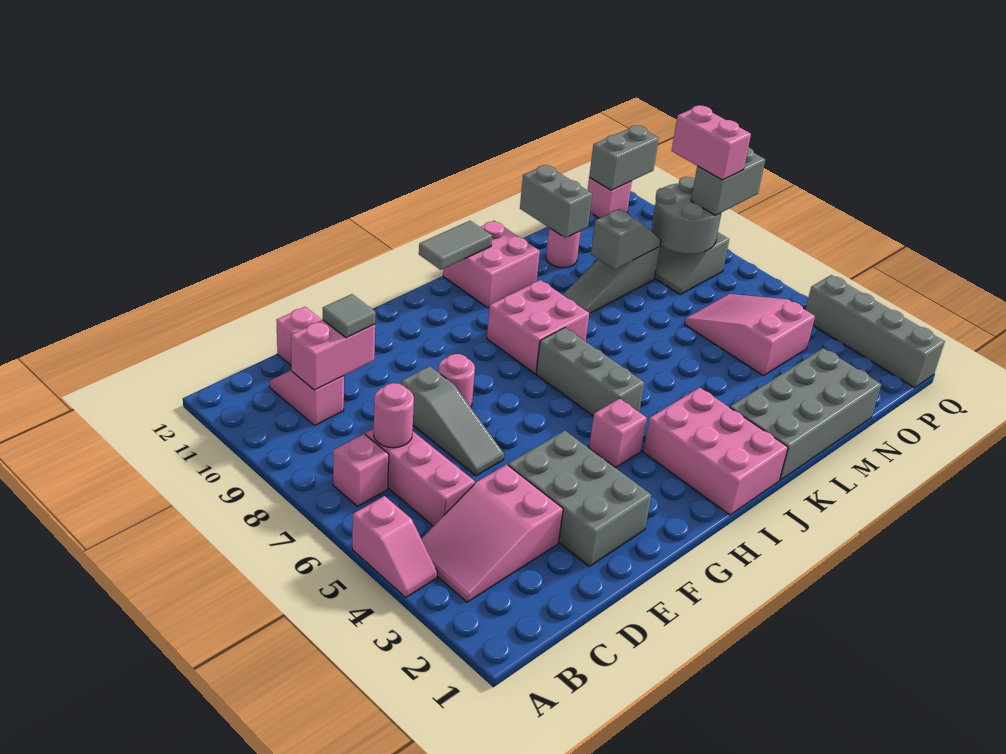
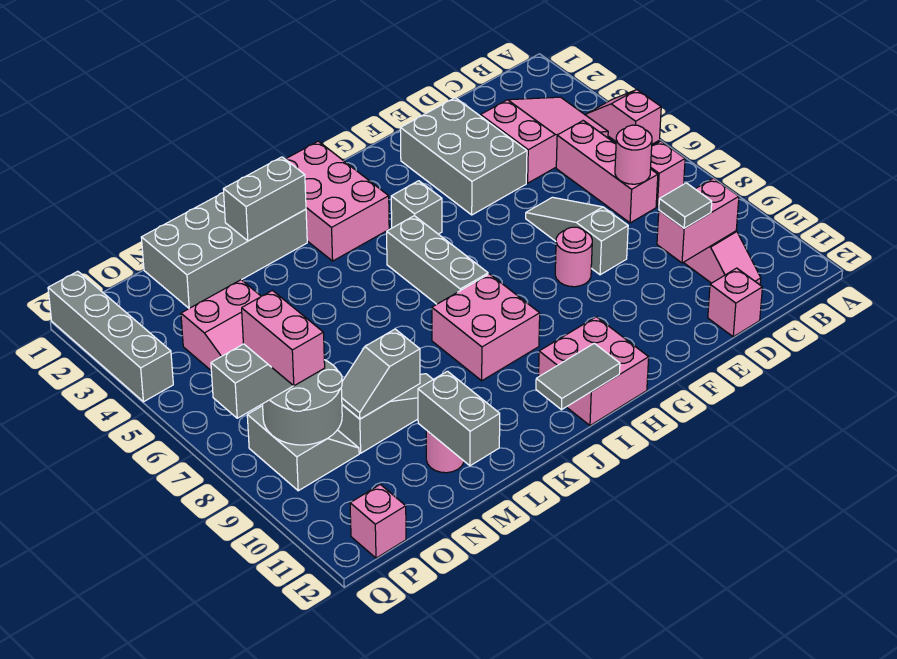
pink 1x1 brick [589,398,647,468] -> grey 1x1 brick [391,181,442,234]
pink 2x2 brick [443,221,540,308] -> pink 2x2 brick moved to [539,317,649,426]
grey 1x2 brick [589,125,659,190] -> grey 1x2 brick moved to [223,157,306,241]

